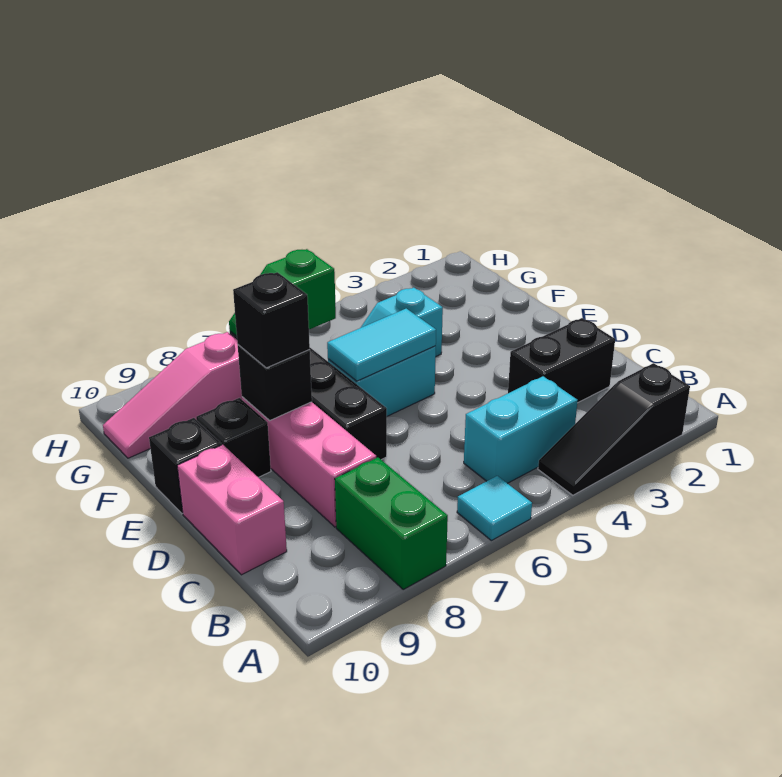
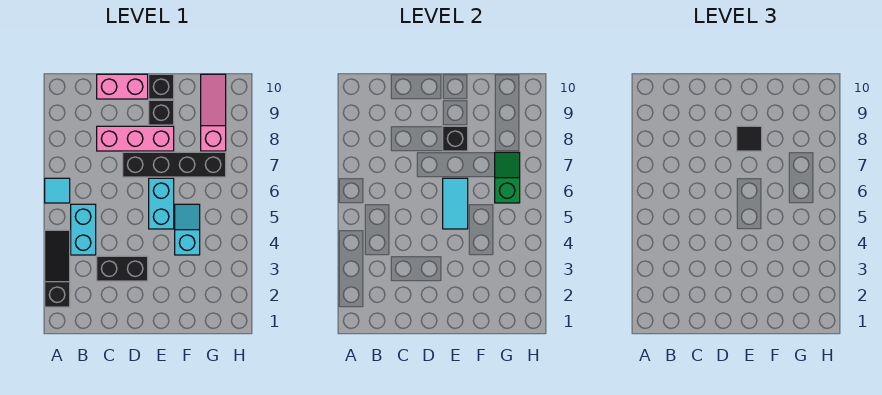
green 1x2 brick [335,457,448,589] -> none
black 1x2 brick [508,318,615,403] -> black 1x2 brick turned to [97,256,148,281]
black 1x1 brick [233,272,310,368] -> black 1x1 tile [737,126,762,151]

